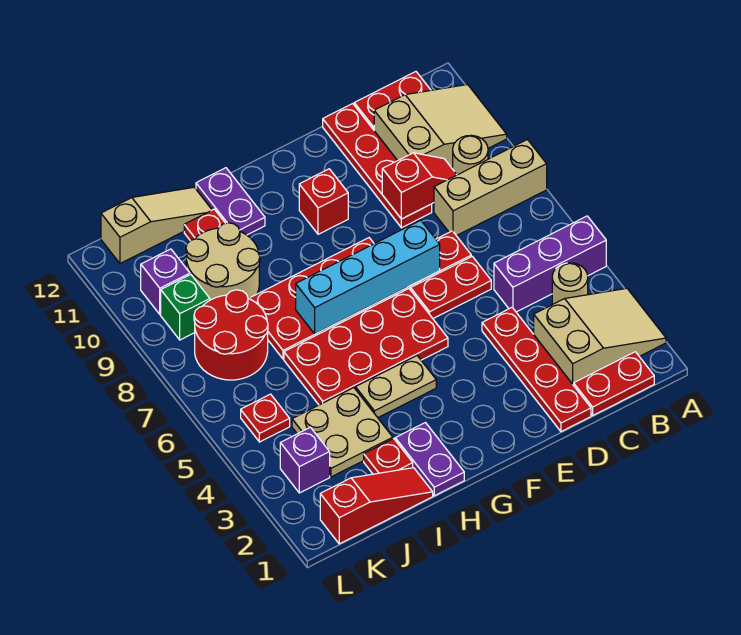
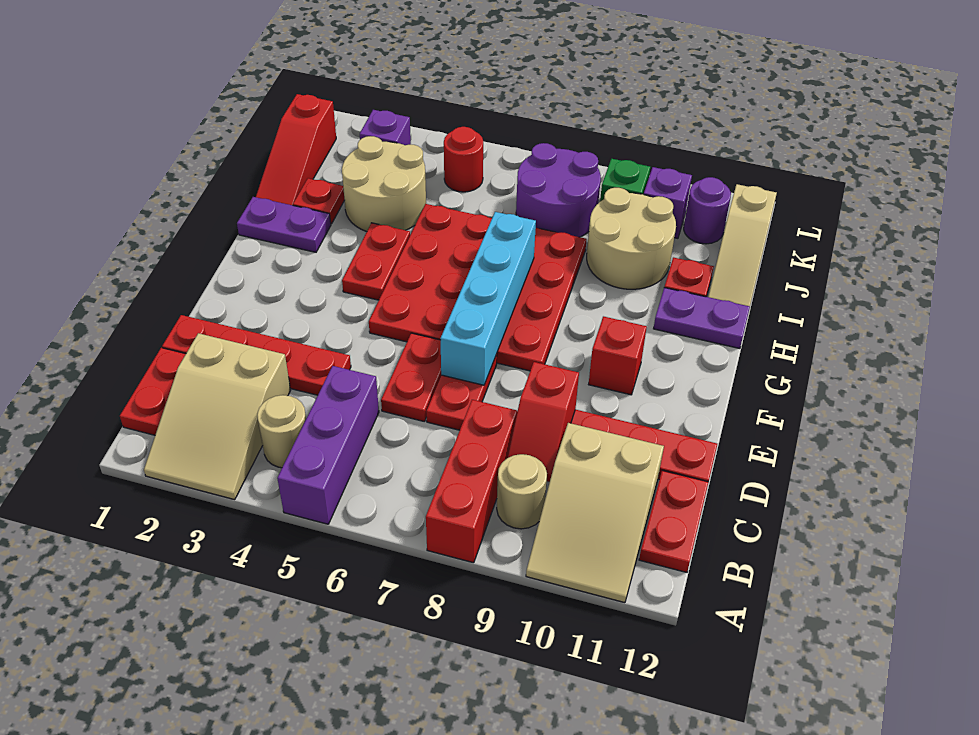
tan 1x3 brick [434,140,547,236] -> red 1x3 brick [426,400,517,563]
tan 1x2 plate [355,356,436,418] -> red 1x2 plate [342,223,410,300]
tan 2x2 plate [292,388,393,477] -> tan 2x2 round brick [342,136,426,232]
red 2x2 round brick [194,290,268,380] -> purple 2x2 round brick [516,143,601,237]
red 1x1 plate [241,394,290,442] -> red 1x1 round brick [444,127,484,192]
none -> purple 1x1 round brick [684,177,731,244]

